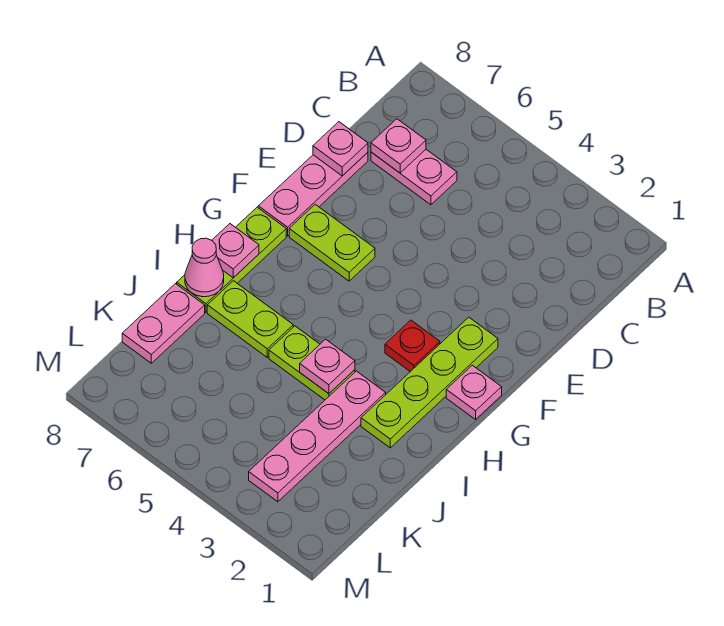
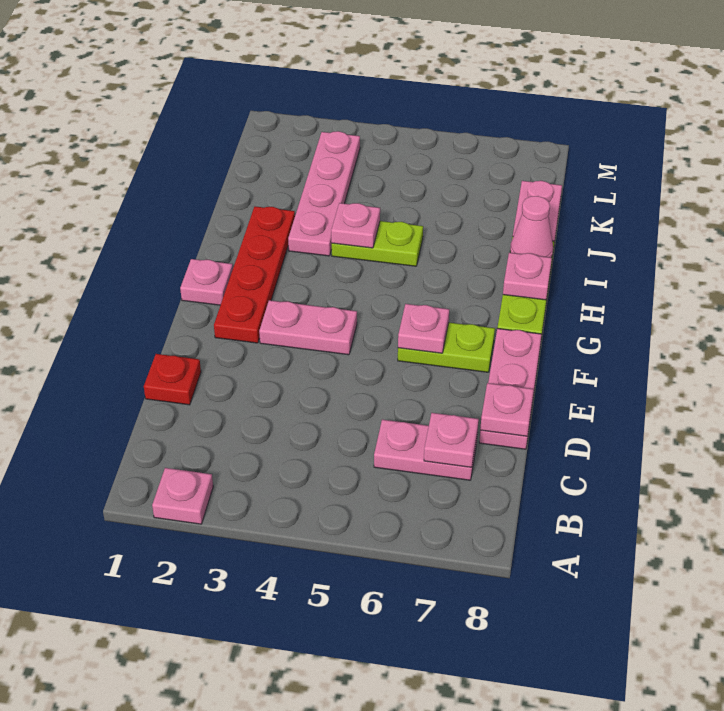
none -> pink 1x1 plate [152,468,213,524]
lime 1x4 plate [361,317,498,448] -> red 1x4 plate [214,206,295,343]
none -> pink 1x2 plate [259,300,357,355]
none -> pink 1x1 plate [398,304,449,353]
red 1x1 plate [385,320,440,372] -> red 1x1 plate moved to [144,354,201,405]
lime 1x2 plate [207,281,293,357] -> none

